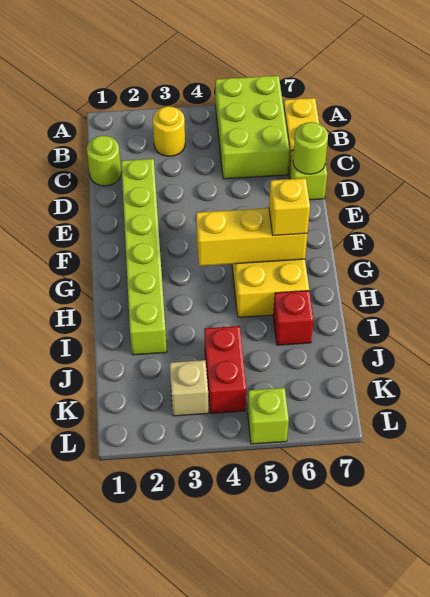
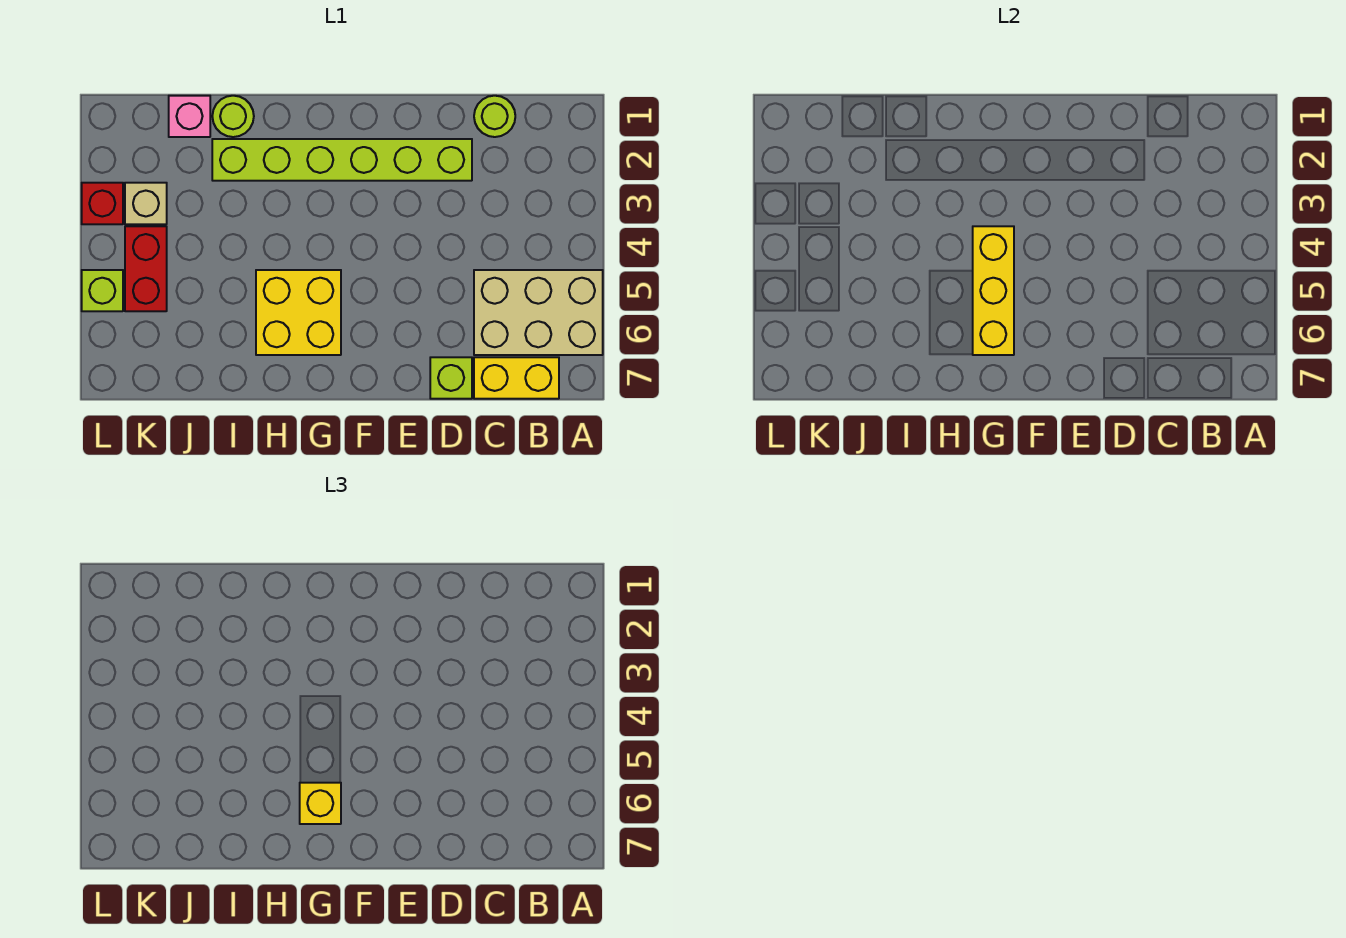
lime 2x3 brick [215,76,289,179] -> tan 2x3 brick [474,270,603,355]
yellow 1x1 round brick [153,106,185,156] -> none
lime 1x1 round brick [293,122,328,174] -> lime 1x1 round brick moved to [212,96,254,137]
red 1x1 brick [273,291,314,345] -> red 1x1 brick moved to [82,183,123,224]
none -> pink 1x1 brick [169,96,210,137]
red 1x2 brick [205,326,246,413] -> red 1x2 brick turned to [125,226,167,311]

